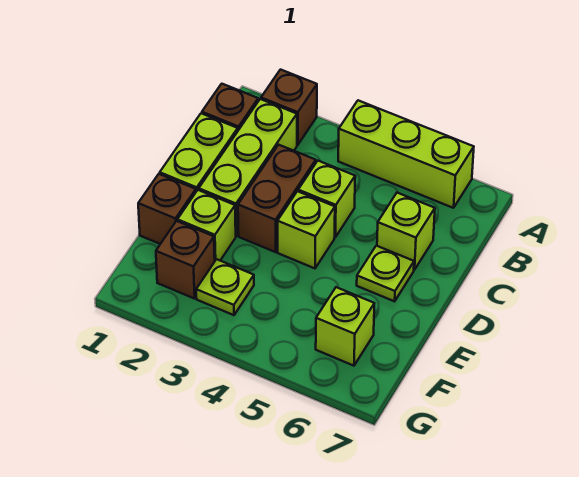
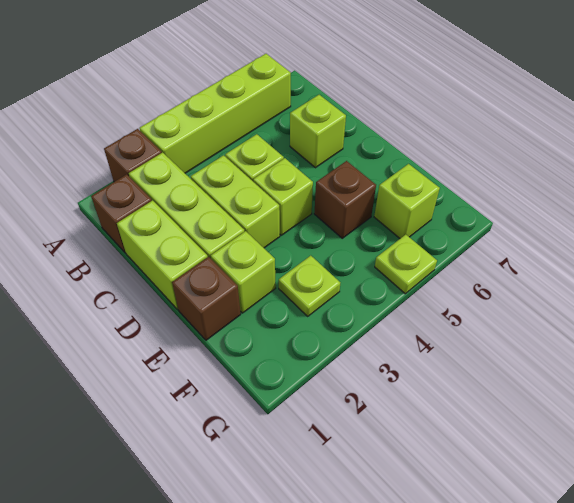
lime 1x3 brick [338,100,474,208] -> lime 1x4 brick [140,54,291,173]
brown 1x2 brick [238,145,316,252] -> lime 1x2 brick [191,155,280,248]
lime 1x1 plate [357,246,414,301] -> lime 1x1 plate moved to [375,235,437,294]
brown 1x1 brick [156,221,215,299] -> brown 1x1 brick moved to [314,161,376,238]

